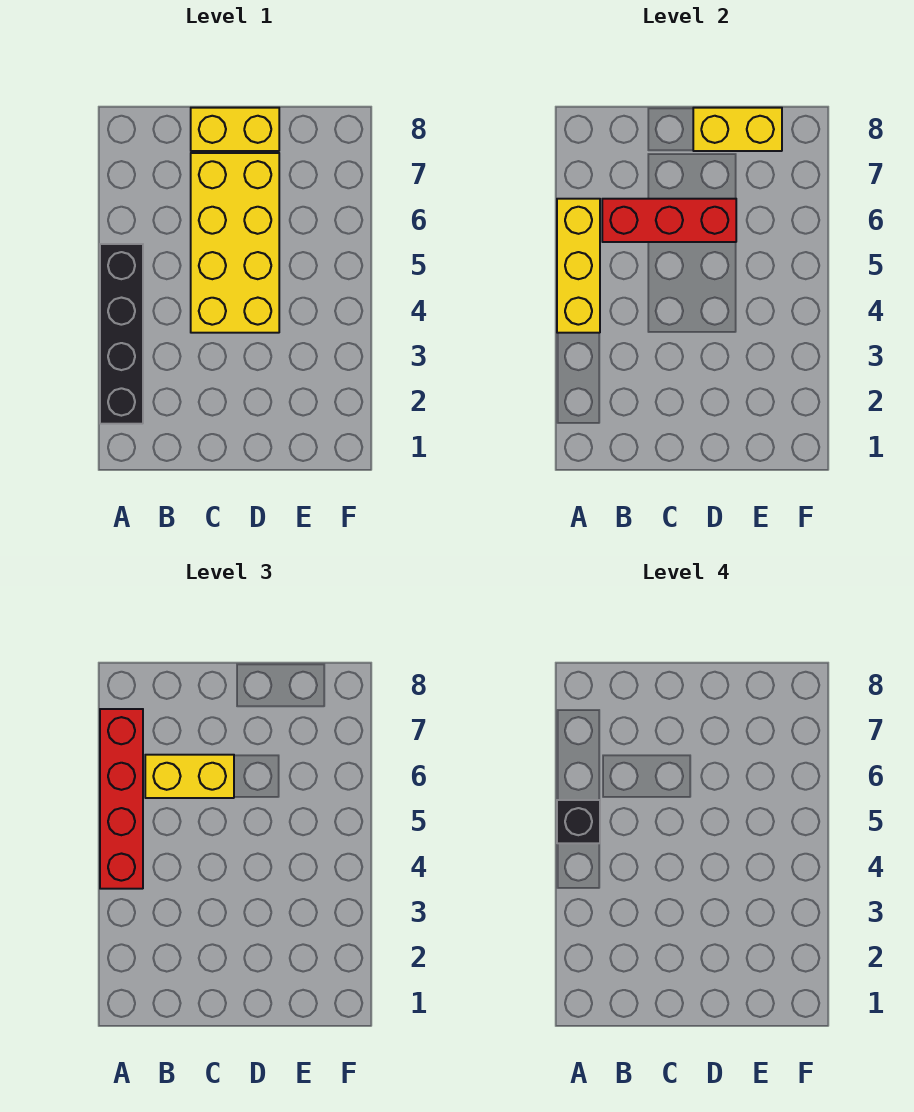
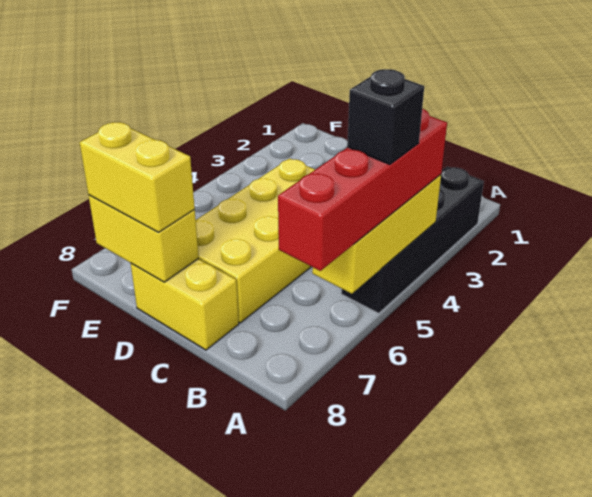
red 1x3 brick [602,199,736,242] -> none
yellow 1x2 brick [145,755,234,798] -> yellow 1x2 brick moved to [79,122,195,232]

